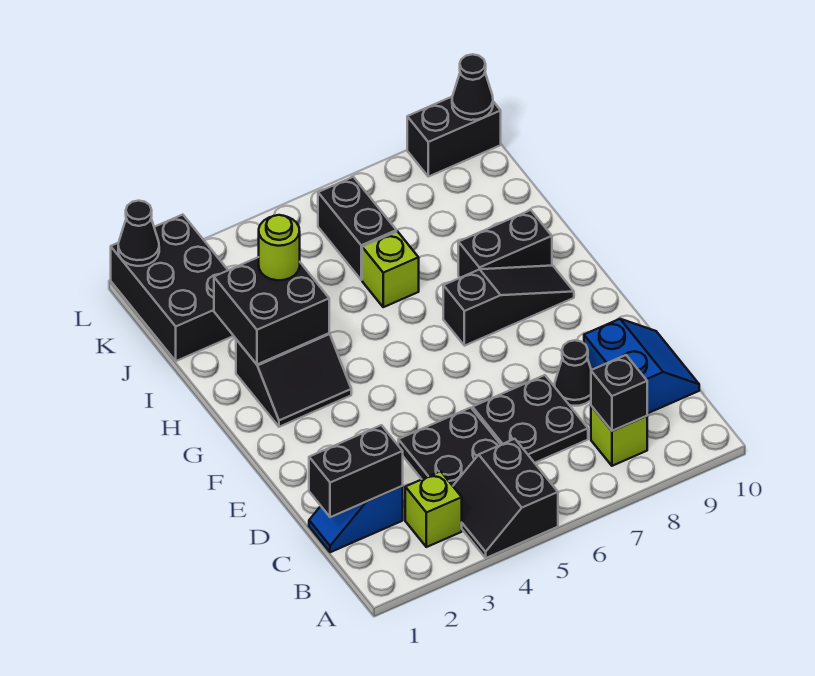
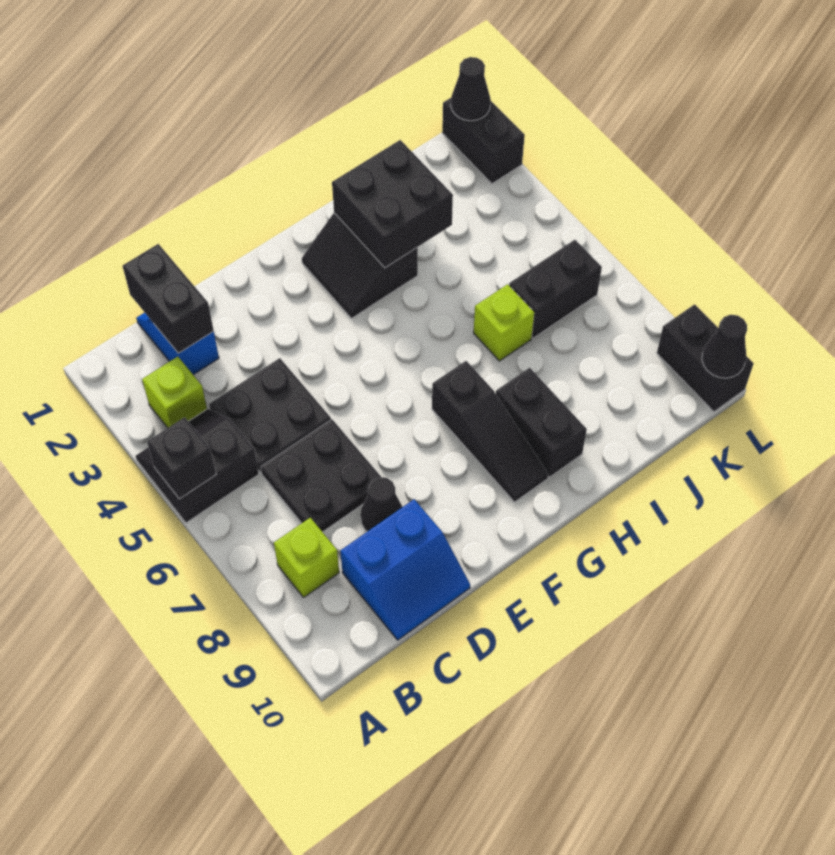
black 1x1 brick [591,355,647,431] -> black 1x1 brick moved to [147,417,216,499]
lime 1x1 round brick [259,215,300,280] -> none
black 2x3 brick [111,215,233,361] -> black 1x2 brick [442,98,525,184]

